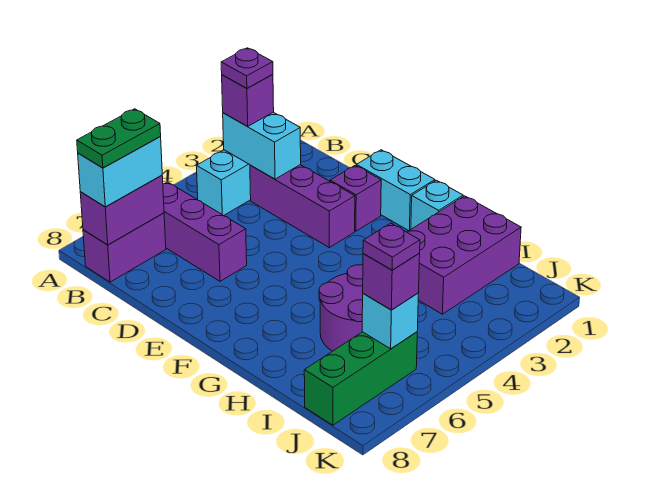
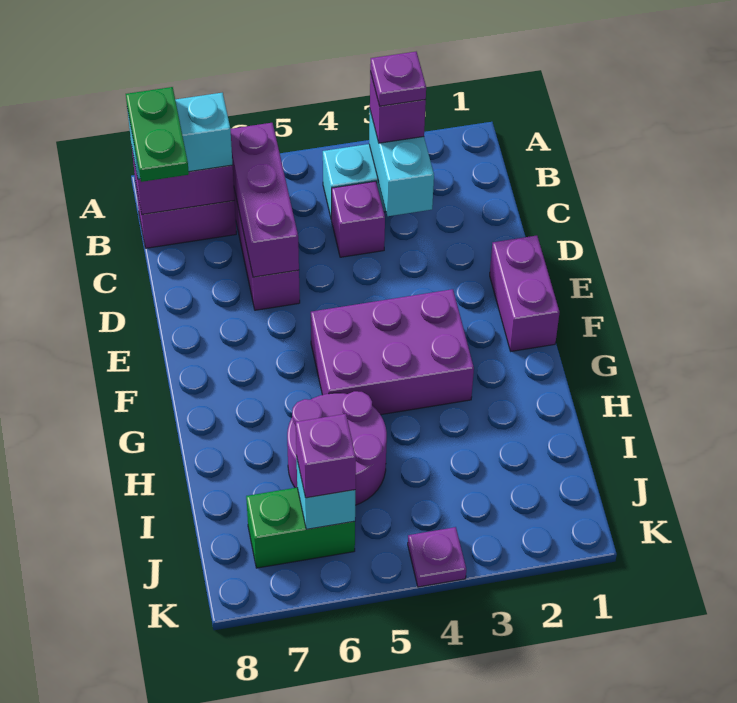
green 1x2 plate [77,109,161,168] -> green 1x2 plate turned to [126,87,189,182]
purple 1x3 brick [250,165,355,248] -> purple 1x3 brick moved to [231,123,299,277]
cyan 1x2 brick [356,150,435,231] -> purple 1x2 brick [490,236,560,351]
purple 1x1 brick [330,165,381,231] -> purple 1x1 brick moved to [332,181,385,257]
cyan 1x1 brick [411,180,463,229] -> none
purple 2x3 brick [407,196,521,314] -> purple 2x3 brick moved to [311,289,474,415]
green 1x3 brick [304,332,417,425] -> green 1x2 brick [246,488,355,568]
purple 1x1 plate [363,223,420,270] -> purple 1x1 plate moved to [408,527,466,587]

